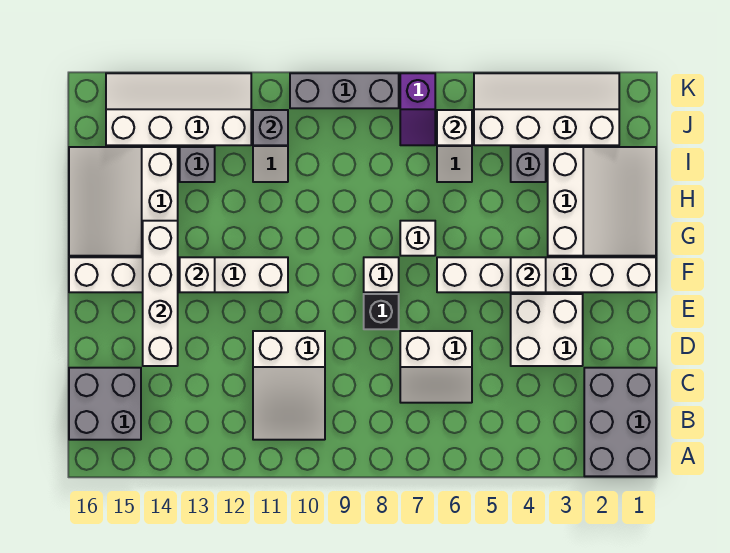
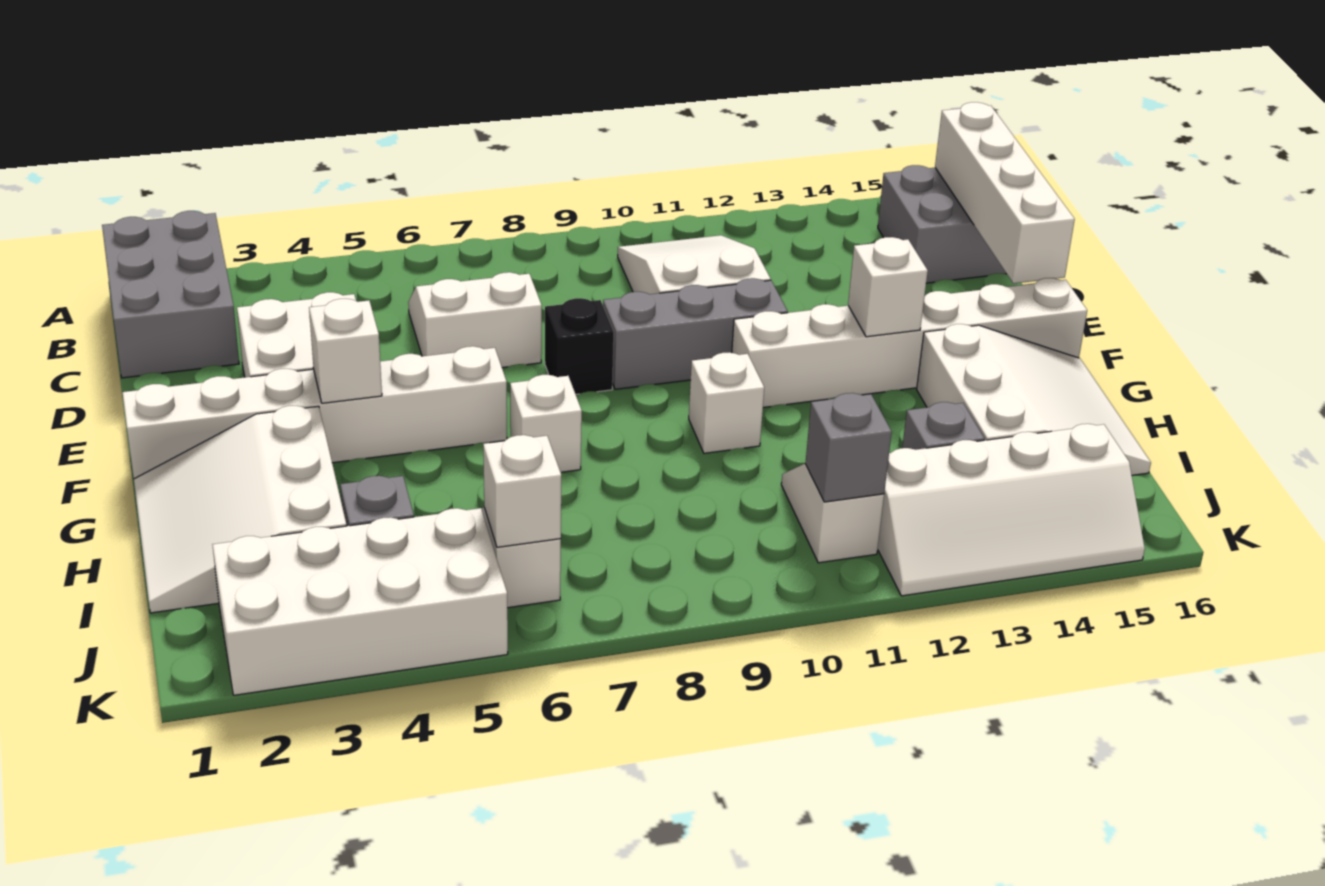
white 1x4 brick [143,221,178,366] -> white 1x4 brick moved to [935,102,1075,284]
white 1x1 brick [364,257,399,292] -> white 1x1 brick moved to [689,352,764,453]
white 2x4 slope [474,73,619,145] -> white 2x4 brick [212,508,508,695]
purple 1x2 slope [400,73,435,145] -> none
grey 1x3 brick [290,73,399,108] -> grey 1x3 brick moved to [603,278,788,389]

